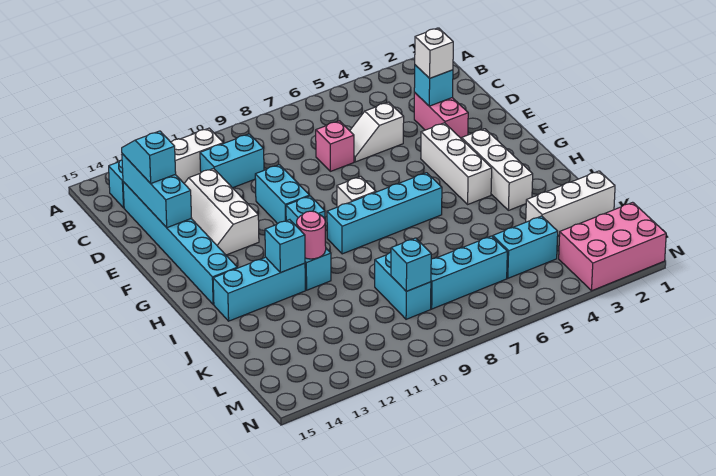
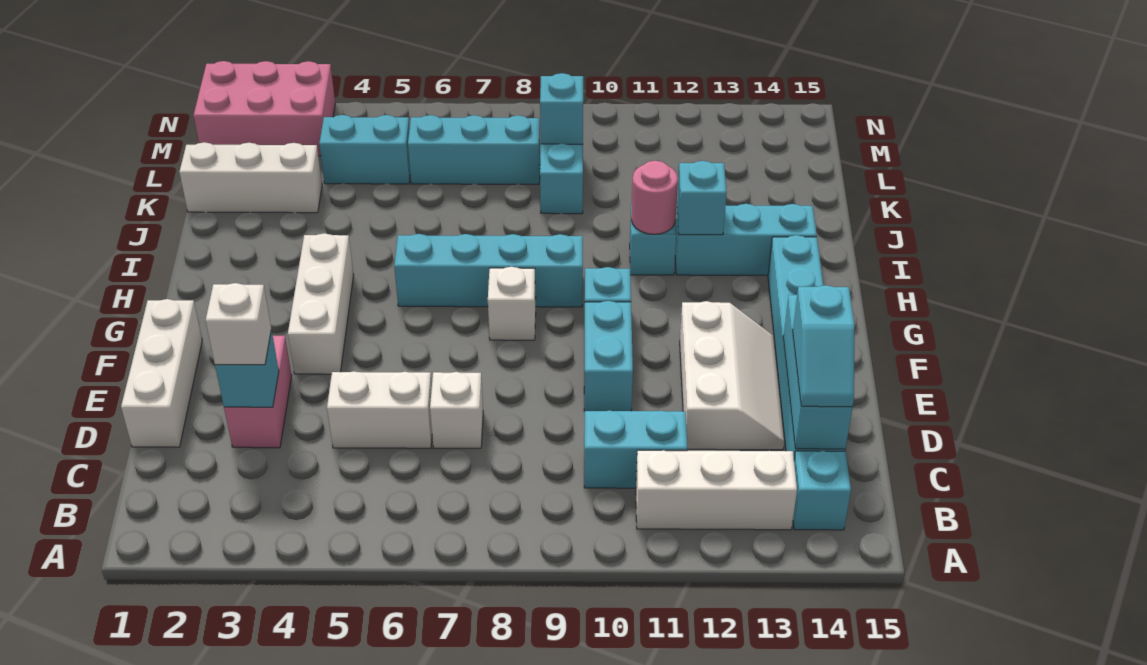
white 1x2 slope [350,102,404,162] -> white 1x2 brick [327,371,432,448]
pink 1x1 brick [316,121,354,171] -> white 1x1 brick [430,372,483,448]
white 1x3 brick [462,129,533,210] -> white 1x3 brick moved to [121,299,202,447]

